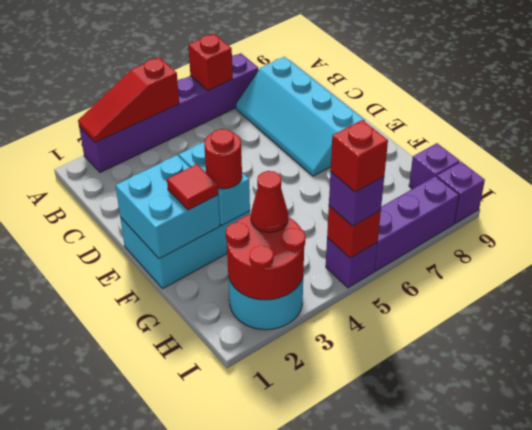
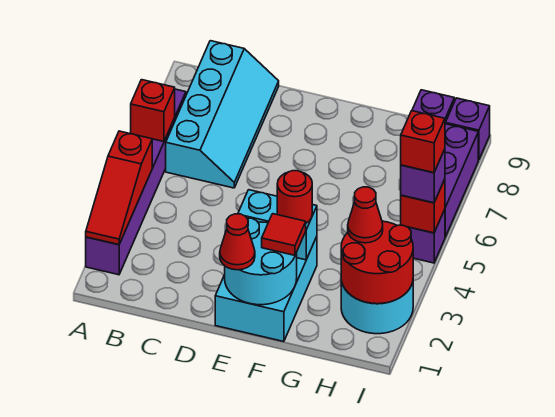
cyan 2x4 slope [236,57,365,176] -> cyan 2x4 slope turned to [166,41,279,188]
cyan 2x2 brick [116,155,220,259] -> cyan 2x2 round brick [225,218,297,305]
none -> red 1x1 cone [220,214,255,270]

